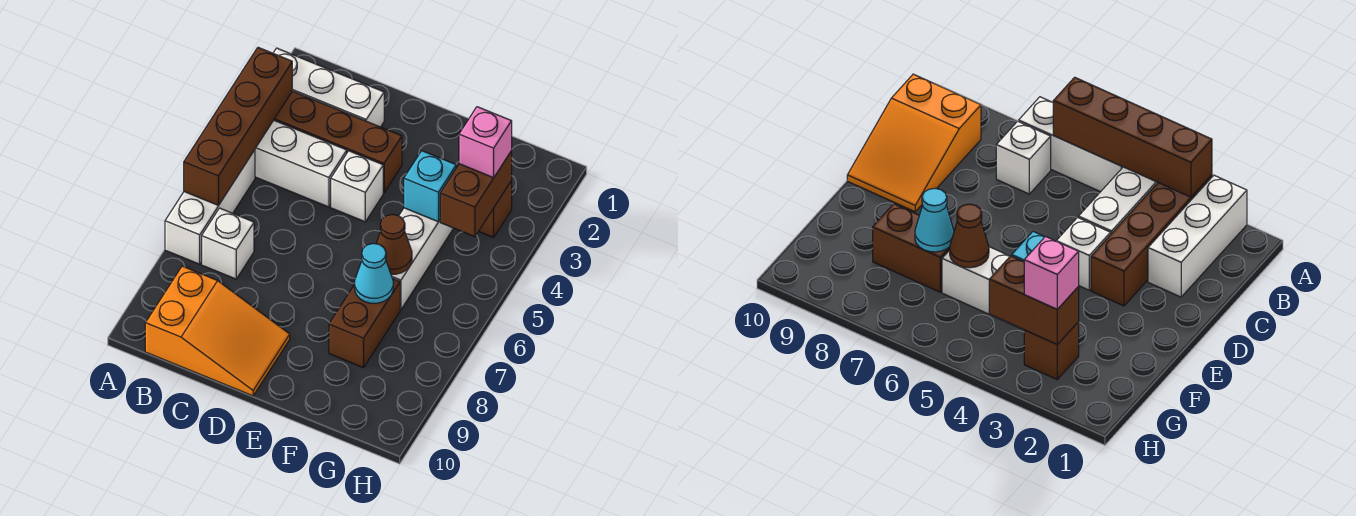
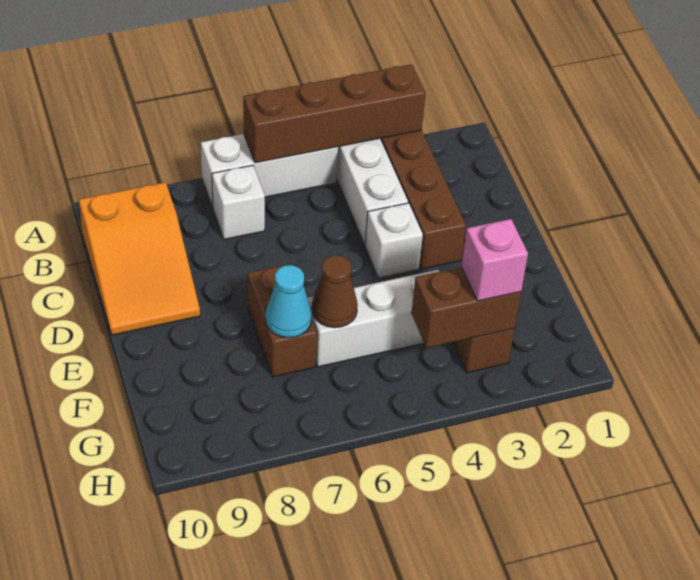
white 1x3 brick [273,48,384,127] -> none
cyan 1x1 brick [404,151,456,222] -> none
brown 1x2 brick [329,279,400,368] -> brown 1x2 brick turned to [248,264,317,377]

